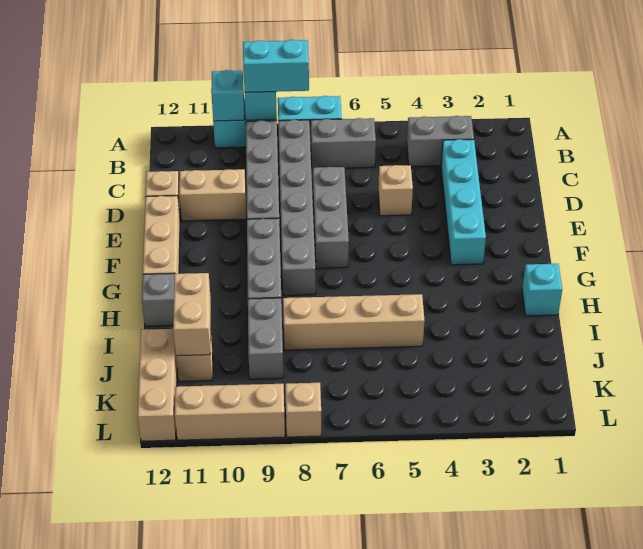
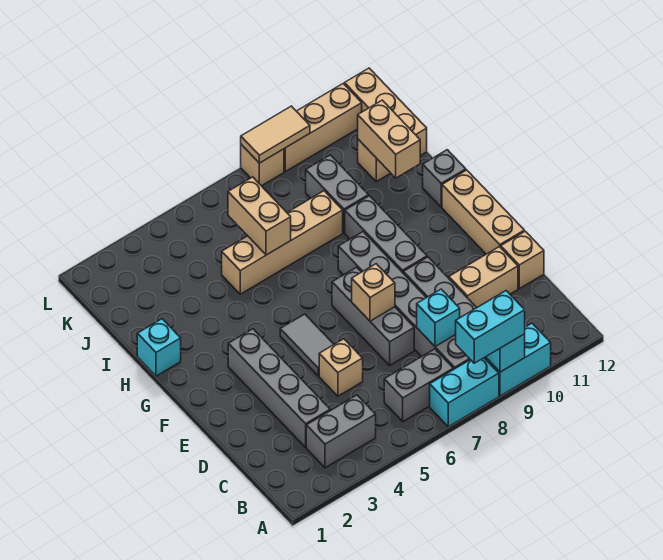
cyan 1x1 brick [211,70,244,121] -> cyan 1x1 brick moved to [417,289,460,347]
cyan 1x4 brick [441,139,486,265] -> grey 1x4 brick [228,329,330,447]
none -> grey 1x2 tile [280,314,334,376]
none -> tan 1x1 brick [352,264,395,321]
none -> tan 1x2 brick [228,177,291,255]
none -> tan 1x2 tile [241,106,310,163]

